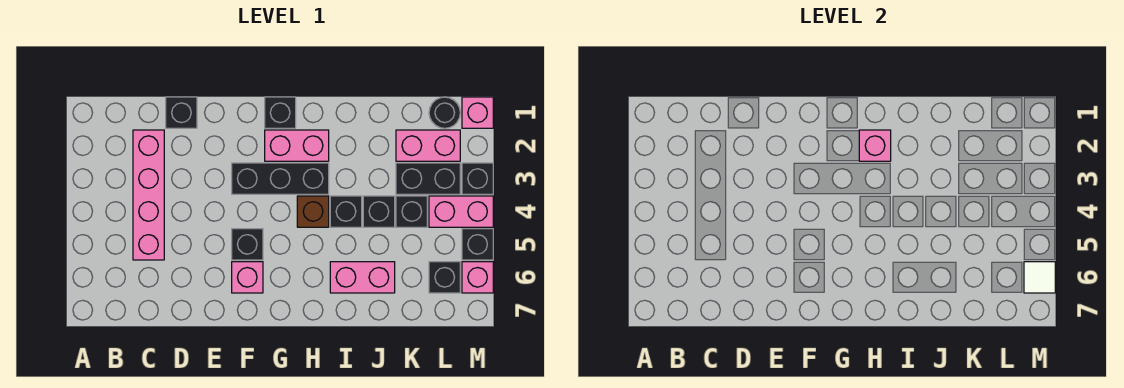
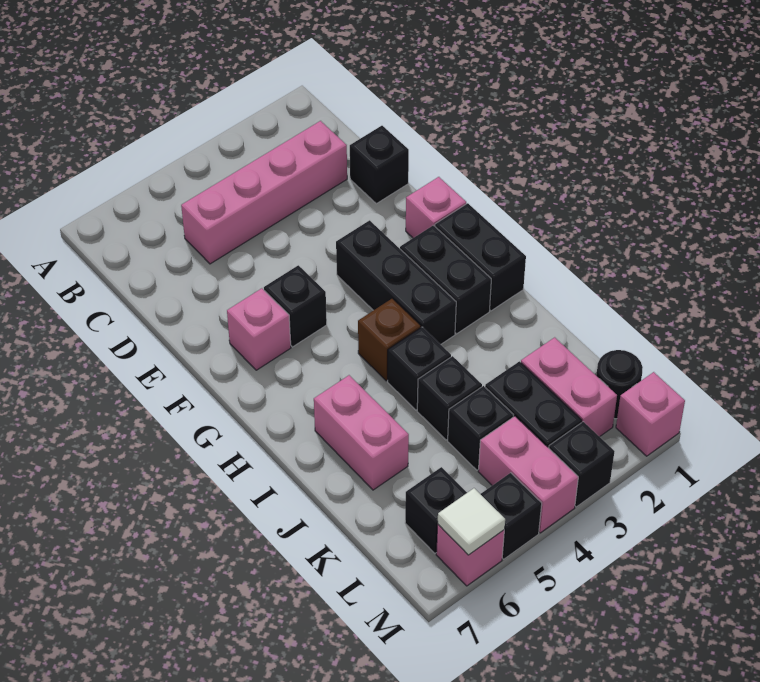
black 1x1 brick [265,97,296,128] -> black 1x2 brick [435,203,526,311]
pink 1x2 brick [265,130,329,161] -> black 1x2 brick [400,225,491,334]
pink 1x1 brick [859,130,891,161] -> pink 1x1 brick moved to [406,177,466,238]

